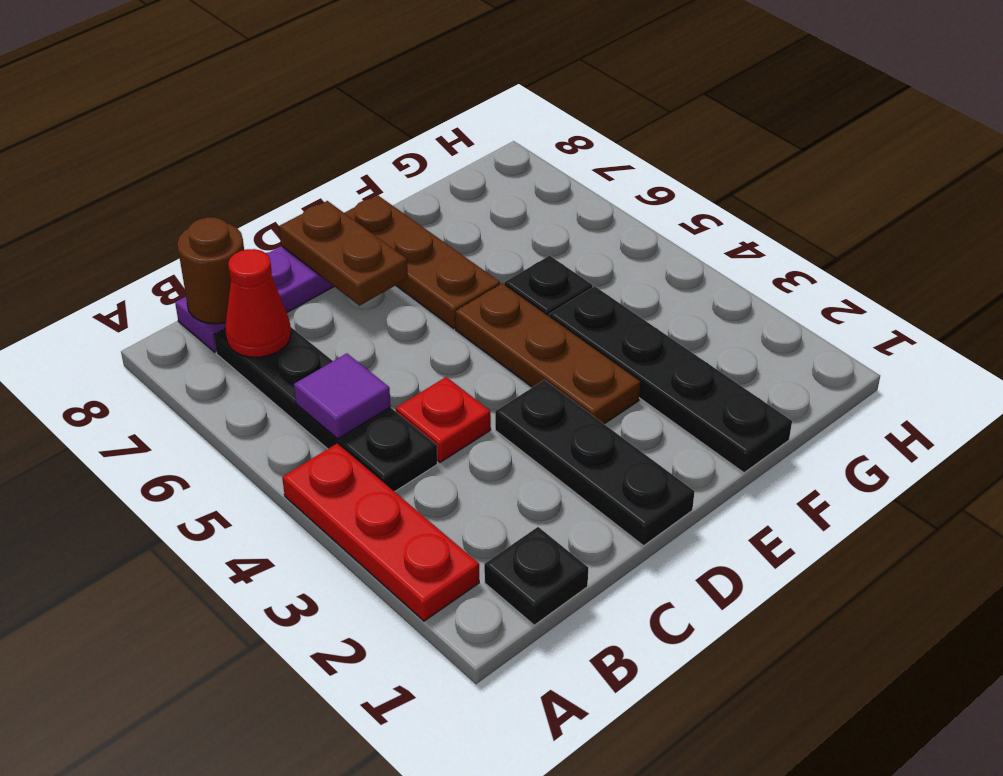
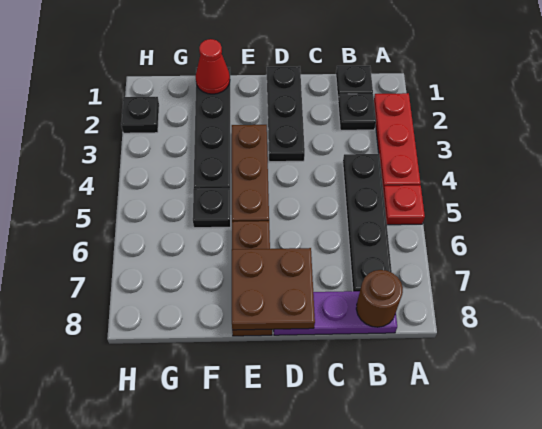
none -> black 1x1 plate [338,94,376,130]
purple 1x1 tile [294,353,391,439] -> none
red 1x1 cone [225,249,291,357] -> red 1x1 cone moved to [195,39,230,94]
red 1x1 plate [396,377,491,462] -> red 1x1 plate moved to [383,185,425,225]
brown 1x2 plate [279,201,408,306] -> brown 2x2 plate [232,248,315,330]
none -> black 1x1 plate [121,97,159,133]

